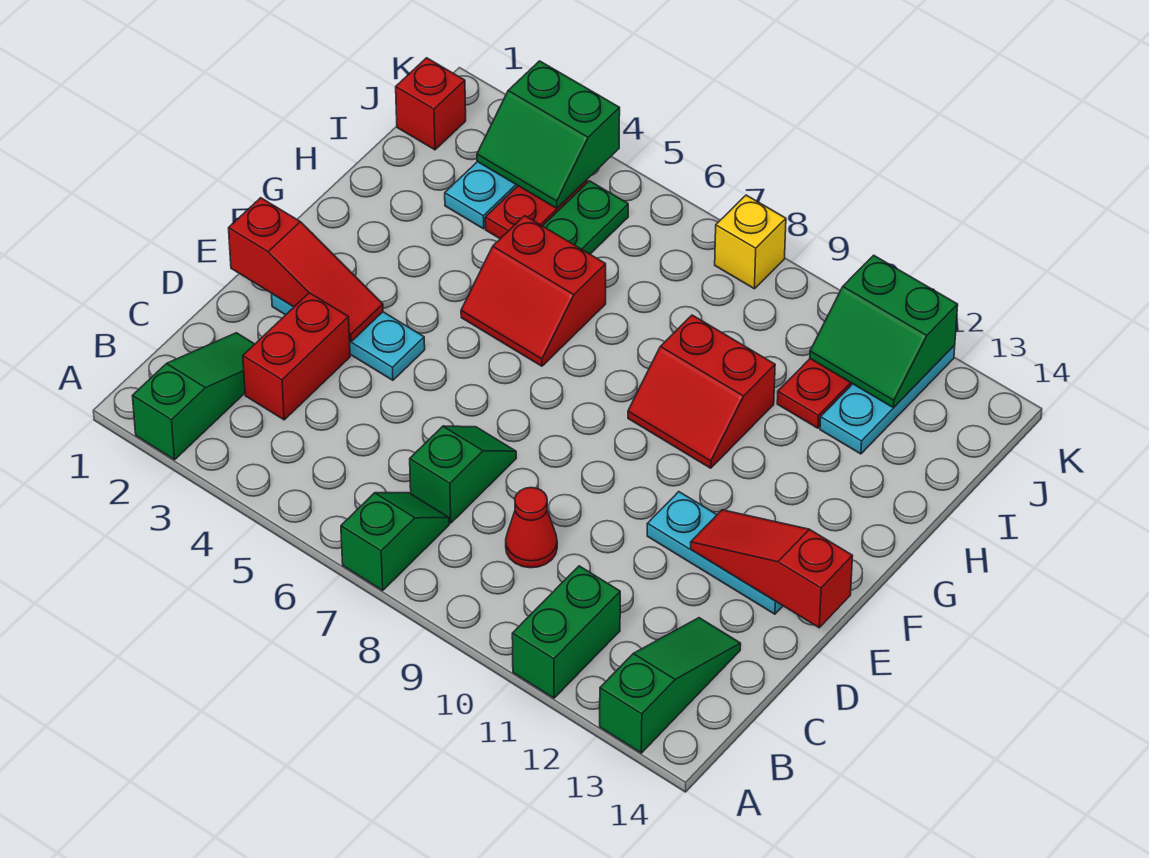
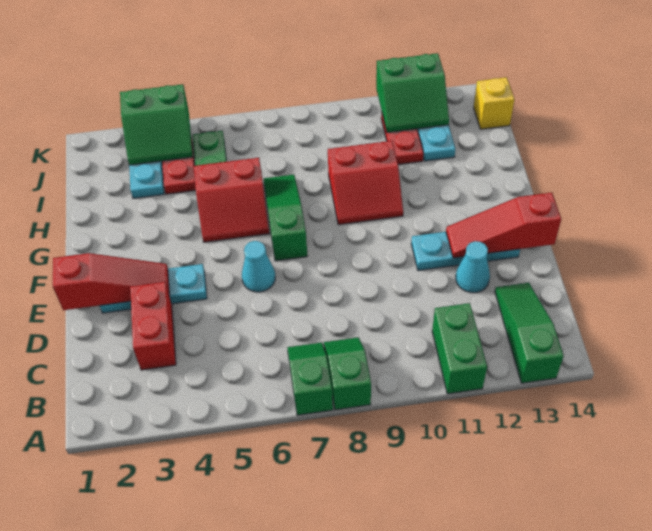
green 1x3 slope [133,333,255,460] -> green 1x3 slope moved to [263,174,307,261]
green 1x2 slope [410,426,516,523] -> green 1x2 slope moved to [324,337,371,410]
red 1x1 cone [506,487,557,568] -> none
none -> cyan 1x1 cone [456,241,490,293]
none -> cyan 1x1 cone [242,241,275,292]
red 1x1 brick [396,58,466,150] -> none
yellow 1x1 brick [715,195,786,289] -> yellow 1x1 brick moved to [474,77,514,129]

